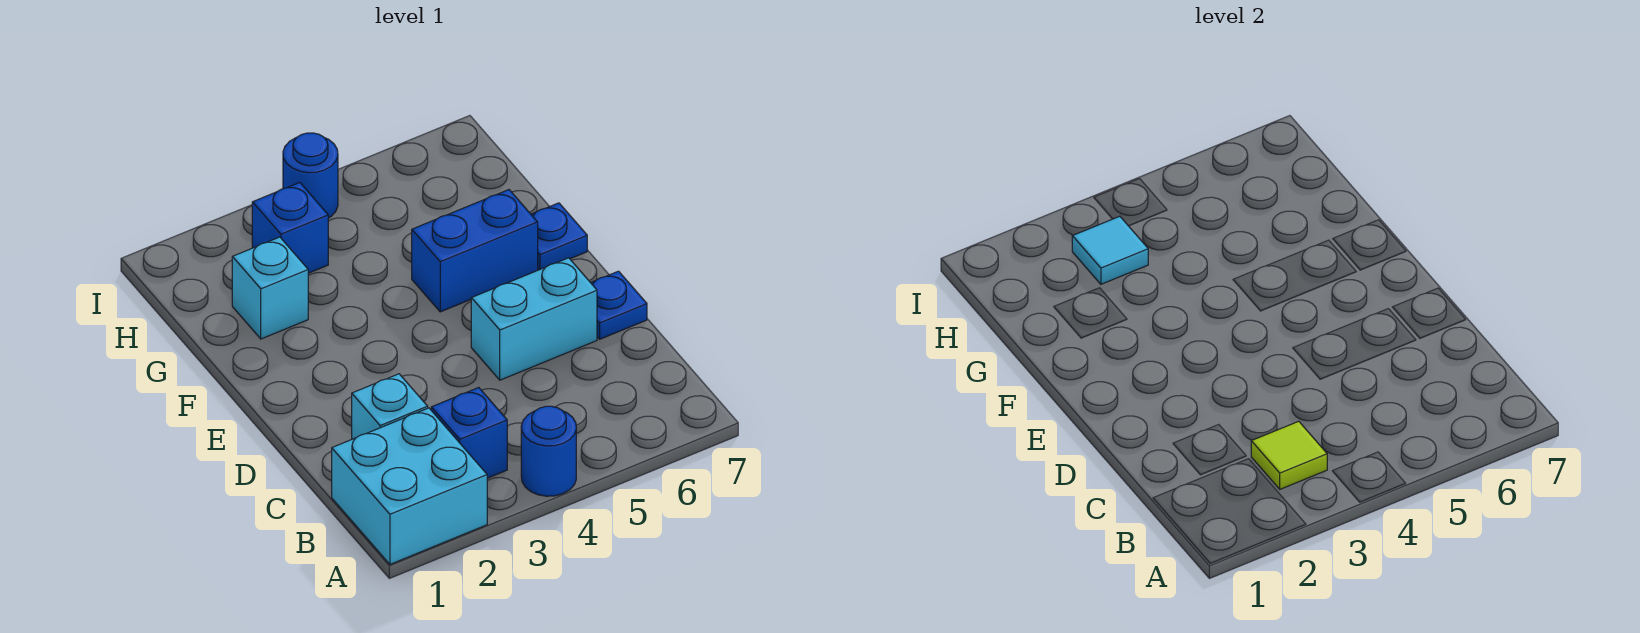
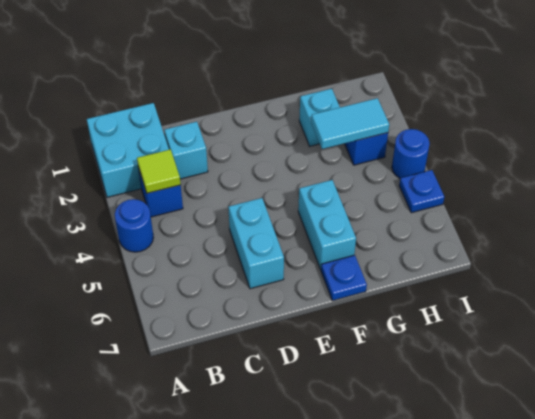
blue 1x1 plate [591,271,647,339] -> blue 1x1 plate moved to [399,170,444,213]
blue 1x2 brick [412,190,538,312] -> cyan 1x2 brick [298,180,356,270]
cyan 1x1 tile [1072,216,1148,284] -> cyan 1x2 tile [311,98,389,149]

